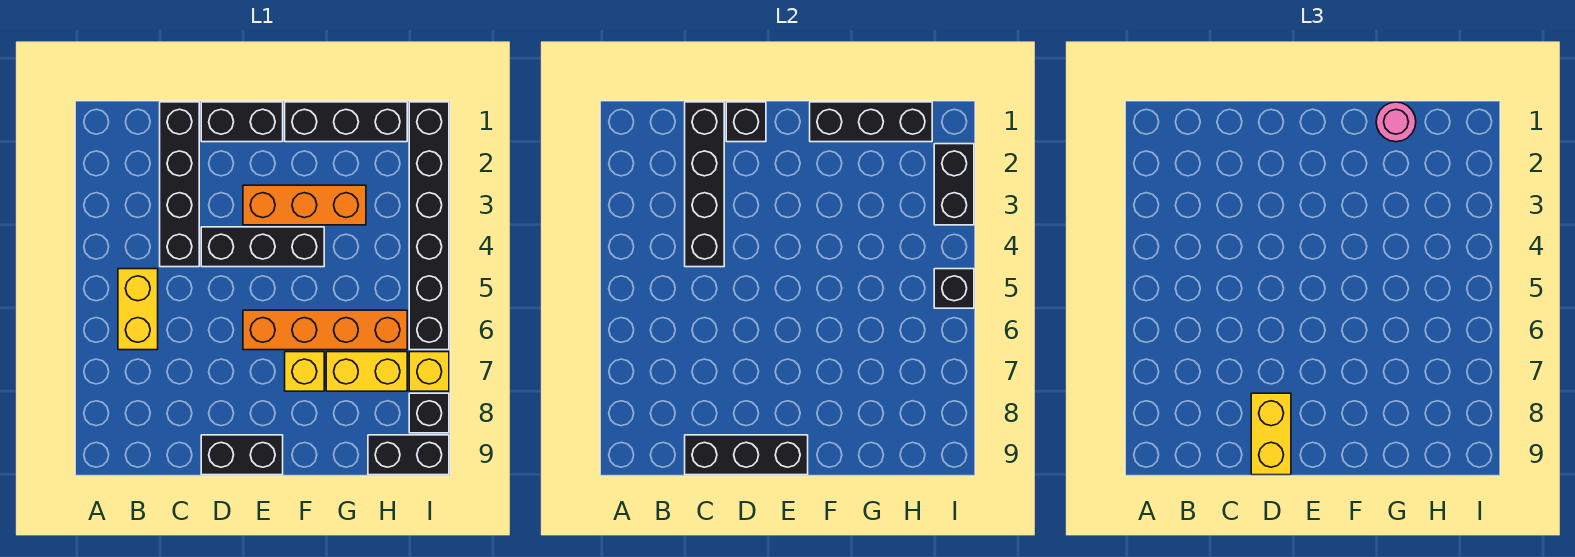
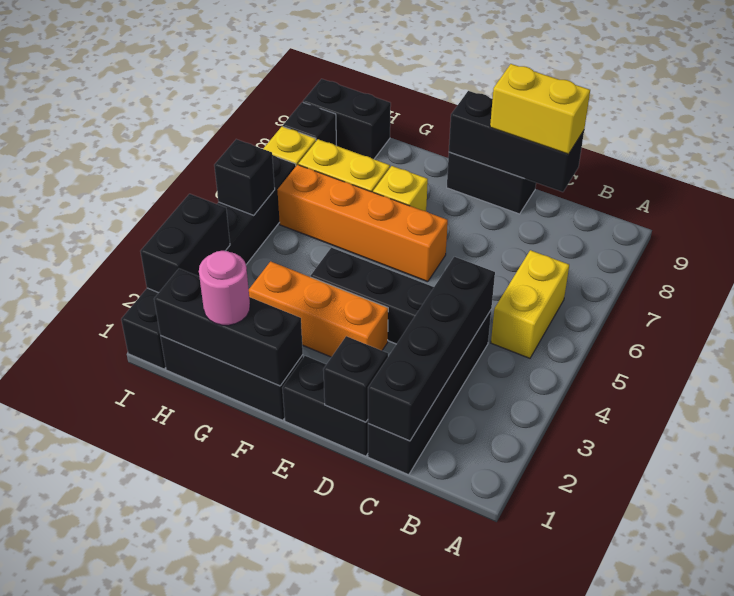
yellow 1x2 brick [1251,393,1291,475] -> yellow 1x2 brick turned to [490,64,590,154]

